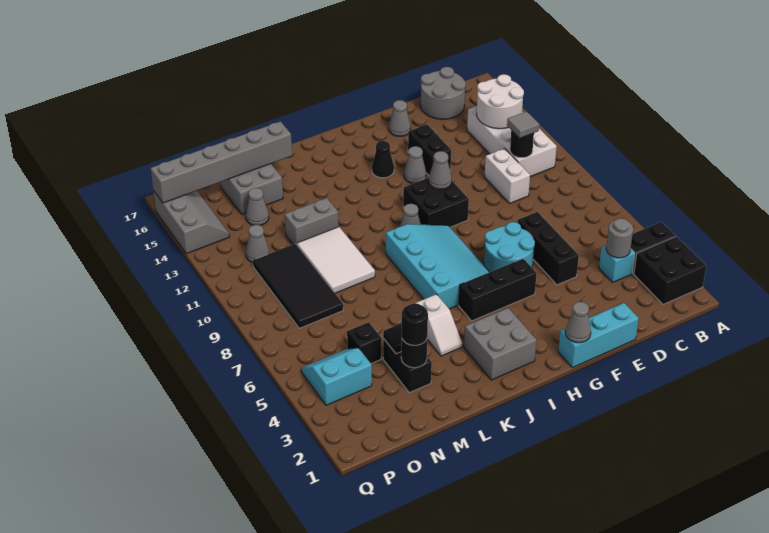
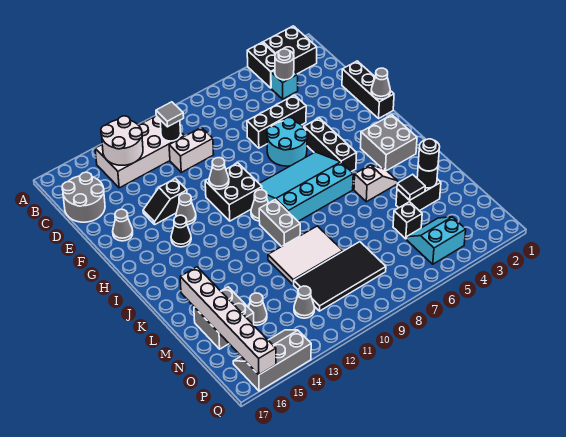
cyan 1x3 brick [558,303,639,368] -> black 1x3 brick [342,61,394,118]
black 1x2 brick [408,124,451,175] -> black 1x2 slope [143,178,187,224]
grey 1x2 brick [285,198,339,244] -> grey 1x2 brick moved to [259,200,300,247]
grey 1x6 brick [151,121,292,203] -> white 1x6 brick [180,267,276,375]
cyan 2x2 slope [301,348,372,405] -> cyan 2x2 slope turned to [406,217,466,264]

